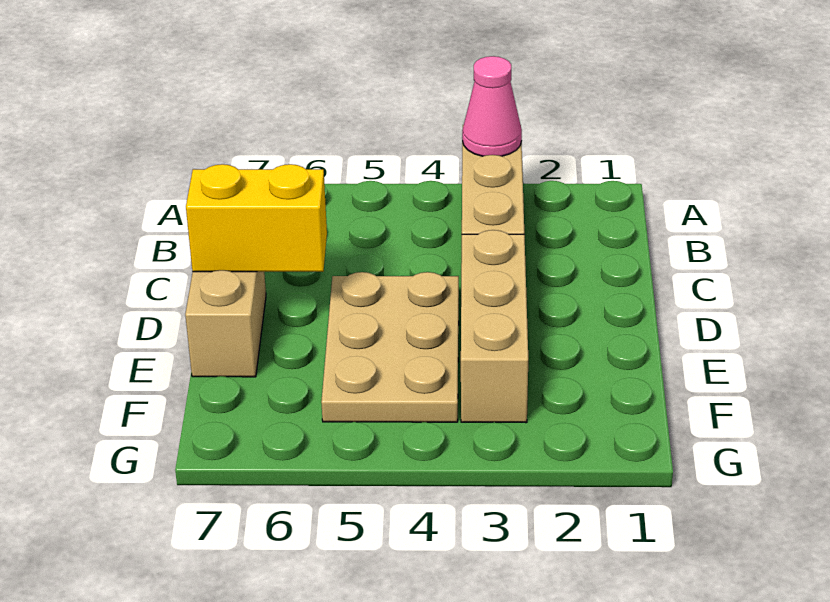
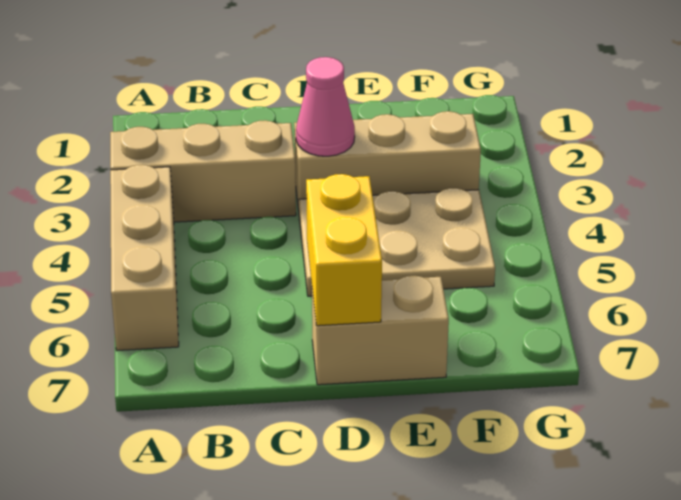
pink 1x1 cone [462,56,522,156] -> pink 1x1 cone moved to [296,57,355,156]
none -> tan 1x3 brick [110,165,179,351]

